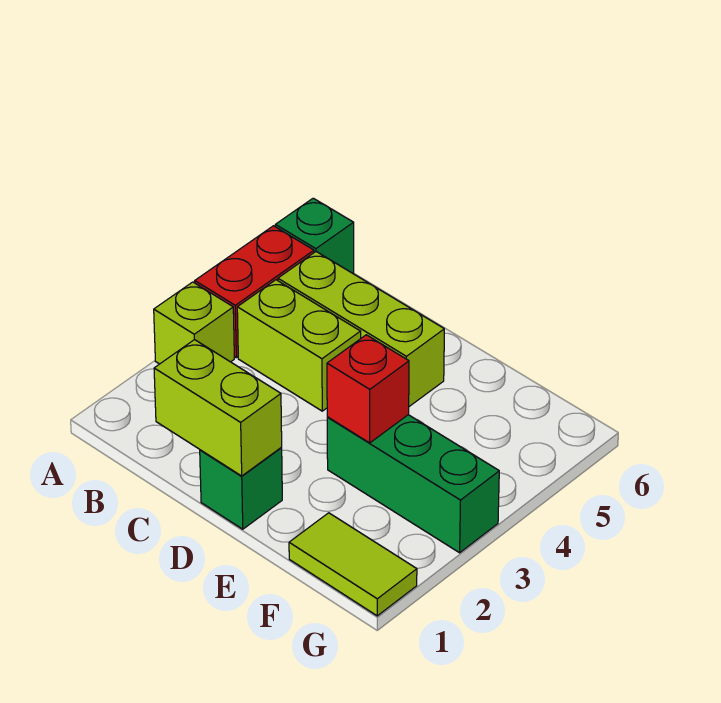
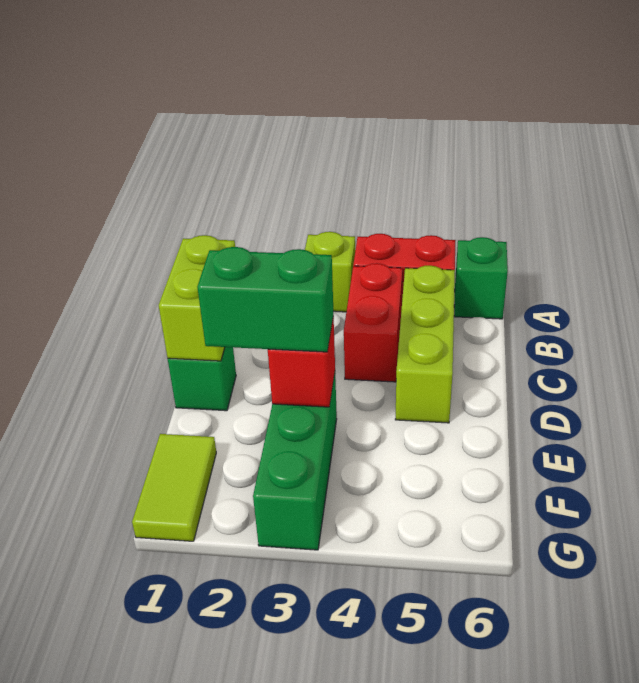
lime 1x2 brick [237,280,361,411] -> red 1x2 brick [344,263,402,382]
none -> green 1x2 brick [197,247,333,352]

